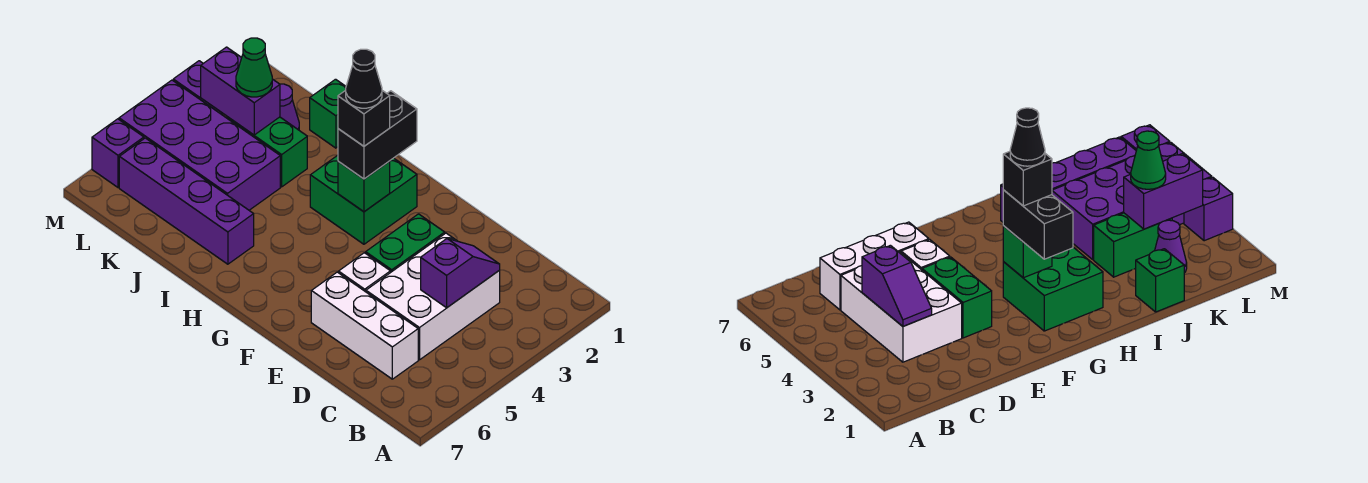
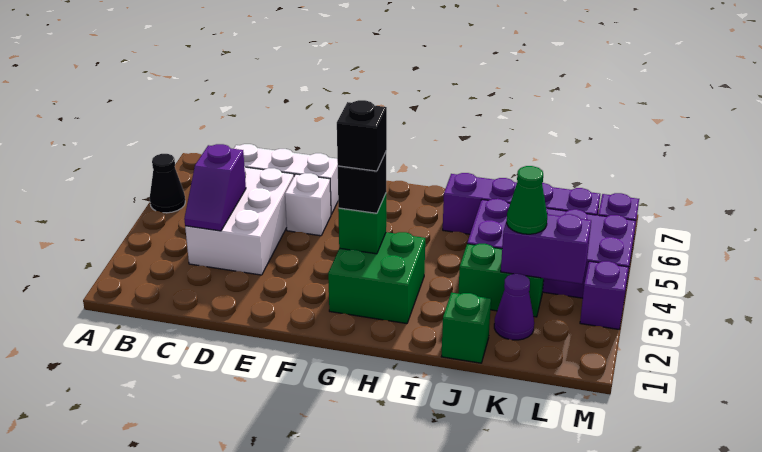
green 1x2 brick [366,214,445,273] -> none
black 1x2 brick [338,91,417,179] -> black 1x1 brick [338,152,386,213]
black 1x1 cone [346,49,382,108] -> black 1x1 cone moved to [150,154,185,213]

